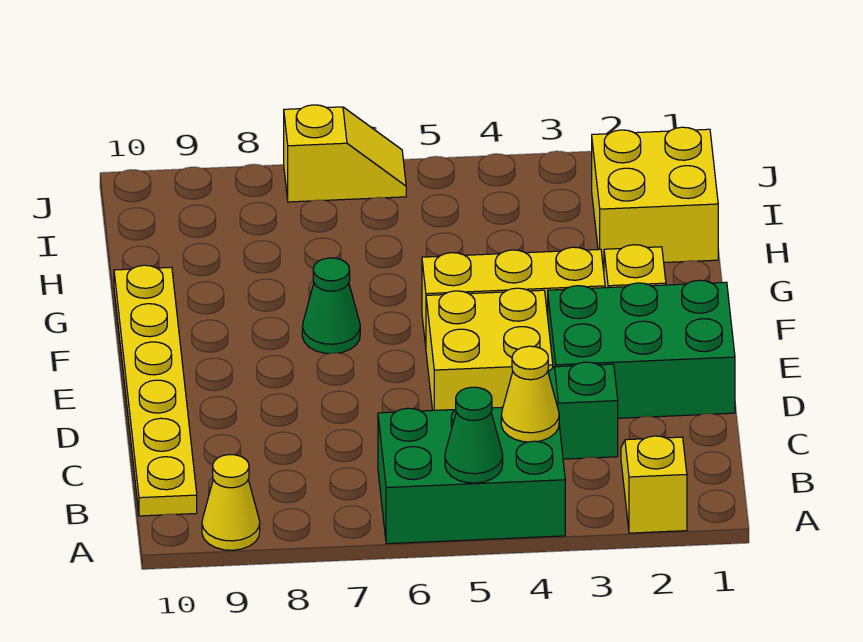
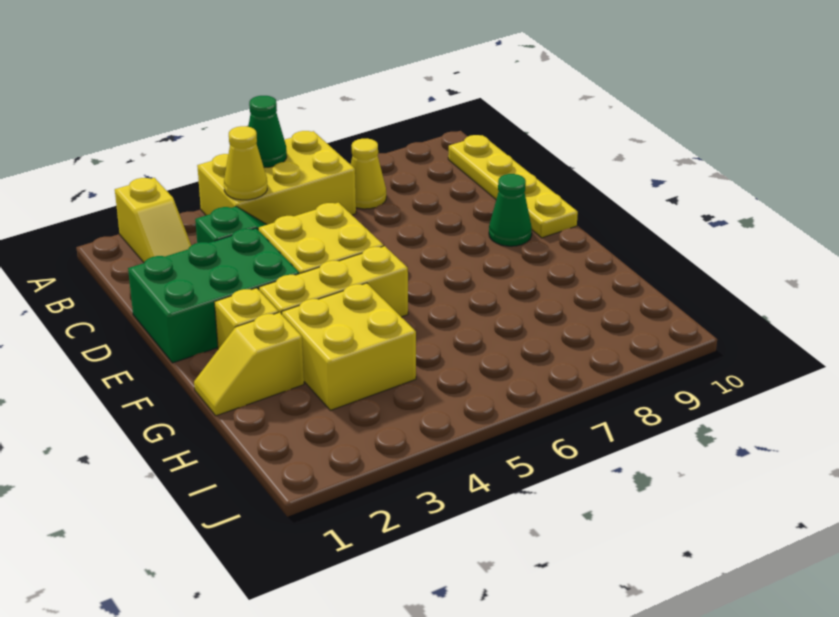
green 2x3 brick [378,407,565,544] -> yellow 2x3 brick [197,131,356,225]
yellow 1x1 cone [202,455,260,550] -> yellow 1x1 cone moved to [351,139,386,209]
yellow 1x6 plate [114,265,197,516] -> yellow 1x4 plate [448,135,578,238]
green 1x1 cone [302,258,360,354] -> green 1x1 cone moved to [489,174,532,246]
yellow 2x2 brick [592,127,718,265] -> yellow 2x2 brick moved to [282,283,416,410]
yellow 1x2 slope [284,105,406,202] -> yellow 1x2 slope moved to [194,312,304,416]

